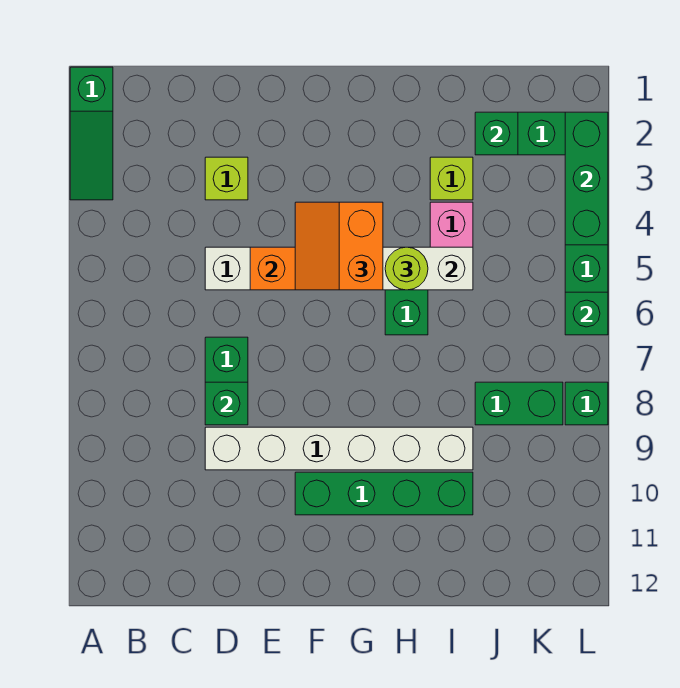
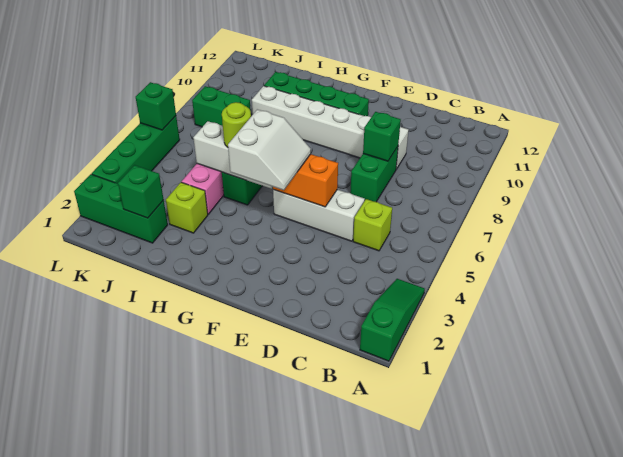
lime 1x1 brick [205,157,248,200] -> lime 1x1 brick moved to [353,199,392,251]
orange 2x2 slope [295,202,383,290] -> white 2x2 slope [228,109,311,190]
green 1x3 brick [565,112,608,245] -> none
green 1x1 brick [565,382,608,425] -> none

